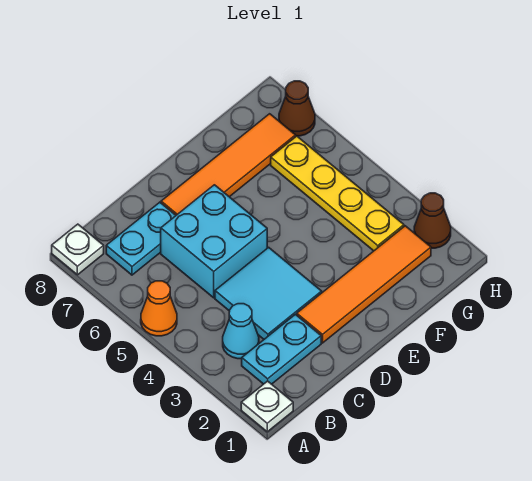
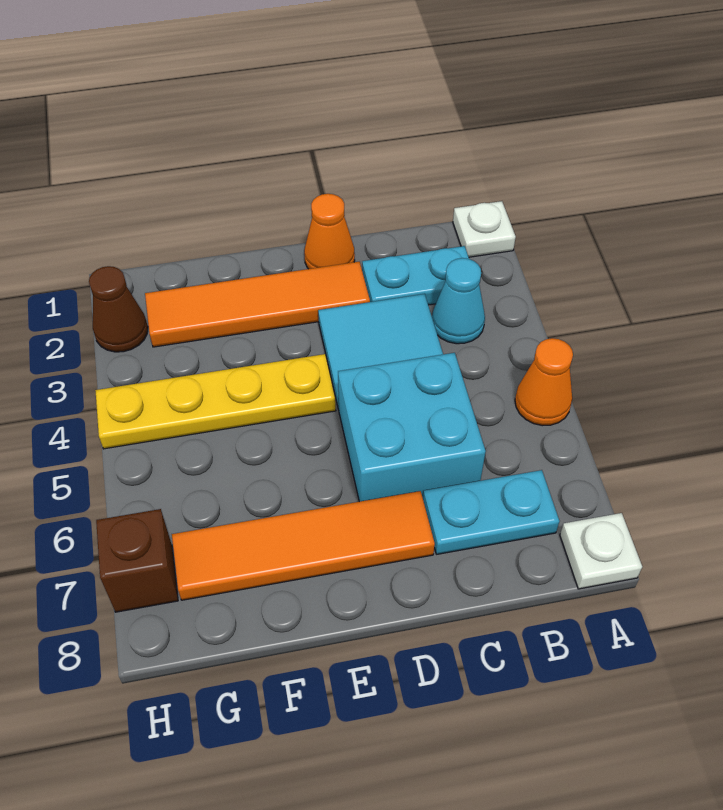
none -> orange 1x1 cone [304,194,355,269]
yellow 1x4 plate [271,136,404,251] -> yellow 1x4 plate turned to [95,354,336,449]
brown 1x1 cone [279,81,315,136] -> brown 1x1 brick [96,509,178,612]

